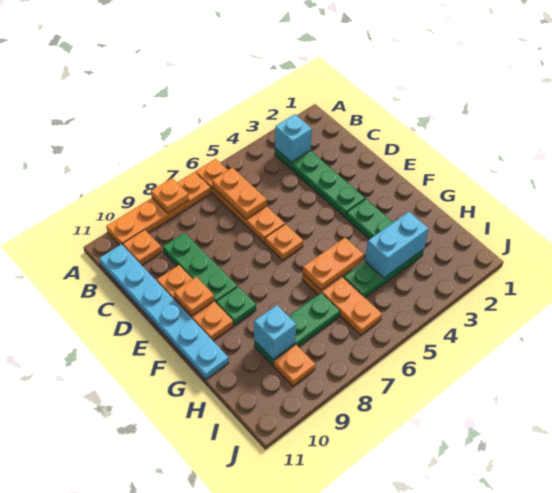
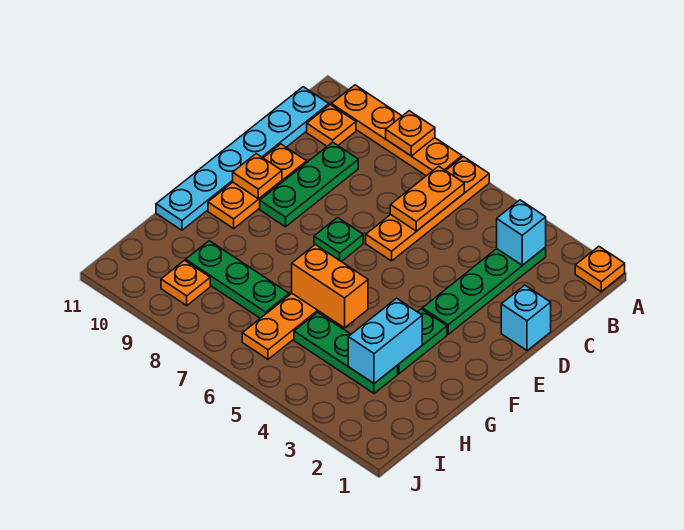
orange 1x1 plate [265,224,303,260] -> orange 1x1 plate moved to [575,247,625,291]
green 1x1 plate [216,287,256,325] -> green 1x1 plate moved to [314,218,363,262]
orange 1x2 plate [303,238,364,290] -> orange 1x2 brick [292,245,368,328]
cyan 1x2 brick [365,212,428,278] -> cyan 1x2 brick turned to [348,298,422,383]
cyan 1x1 brick [254,305,296,359] -> cyan 1x1 brick moved to [501,285,551,351]

